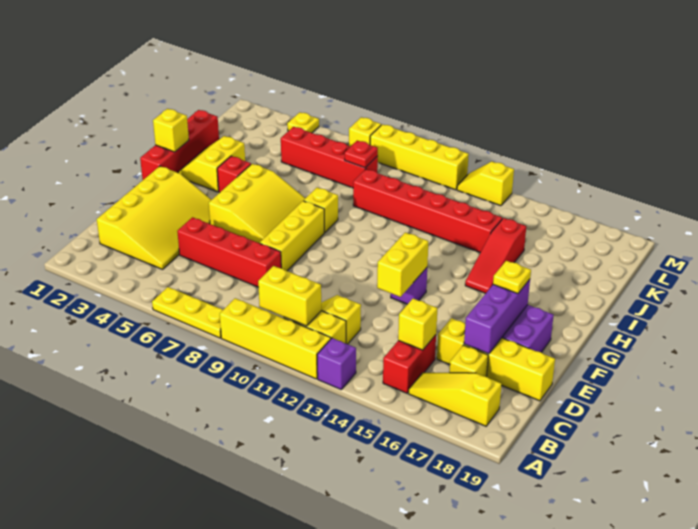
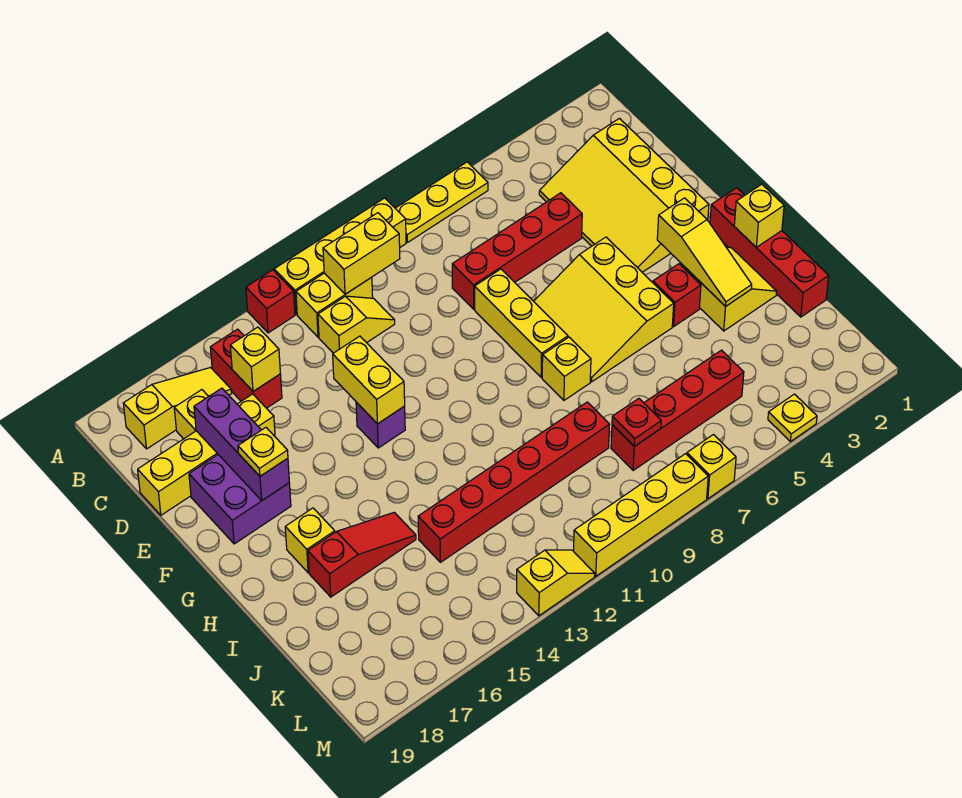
purple 1x1 brick [317,338,356,389] -> red 1x1 brick [246,270,295,333]
none -> yellow 1x3 slope [657,198,752,306]
red 1x3 slope [465,218,526,293] -> red 1x3 slope turned to [308,512,416,597]
none -> yellow 1x1 brick [285,508,335,573]

